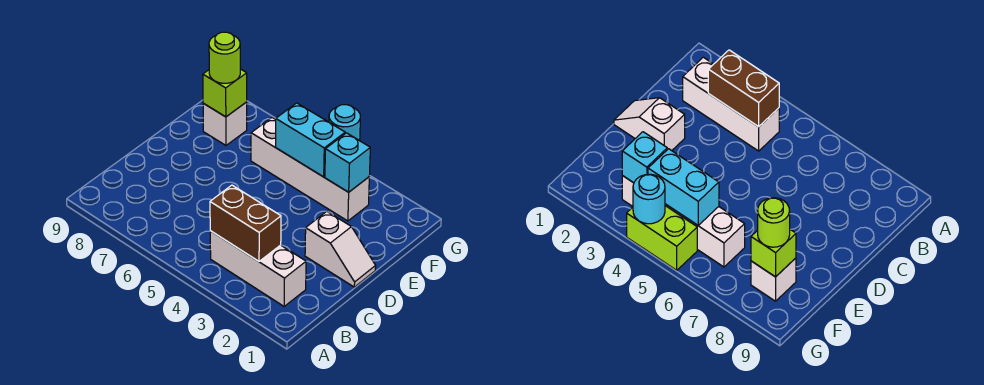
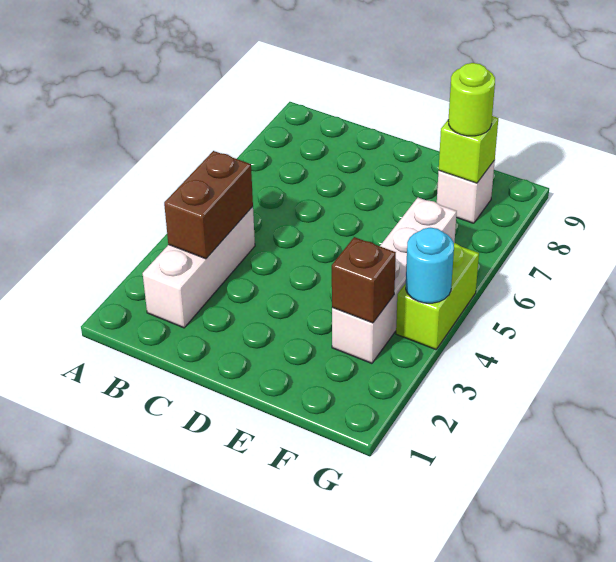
white 1x2 slope [305,211,376,287] -> none
cyan 1x1 brick [325,133,370,192] -> brown 1x1 brick [332,237,396,323]
cyan 1x2 brick [275,103,345,177] -> none

